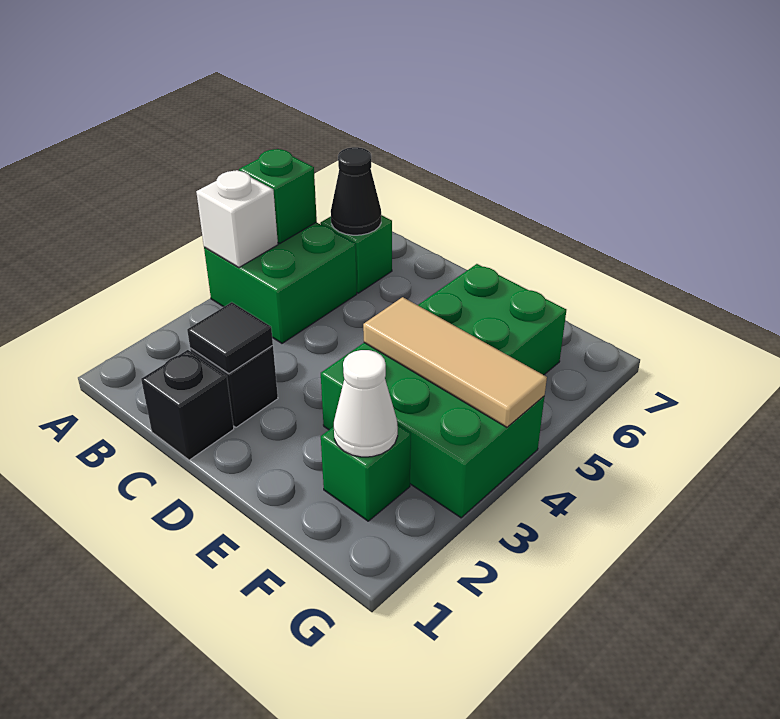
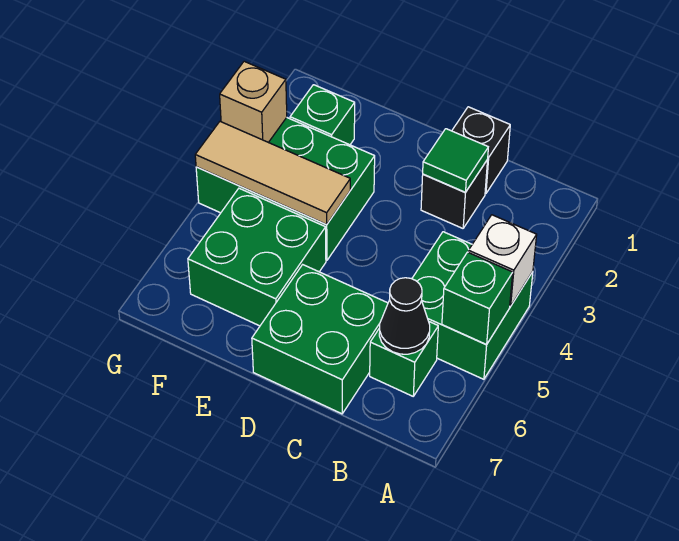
black 1x1 tile [187,302,273,374] -> green 1x1 tile [423,129,488,192]
none -> green 2x2 brick [252,265,388,414]
white 1x1 cone [334,350,398,457] -> none
none -> tan 1x1 brick [220,61,287,142]

